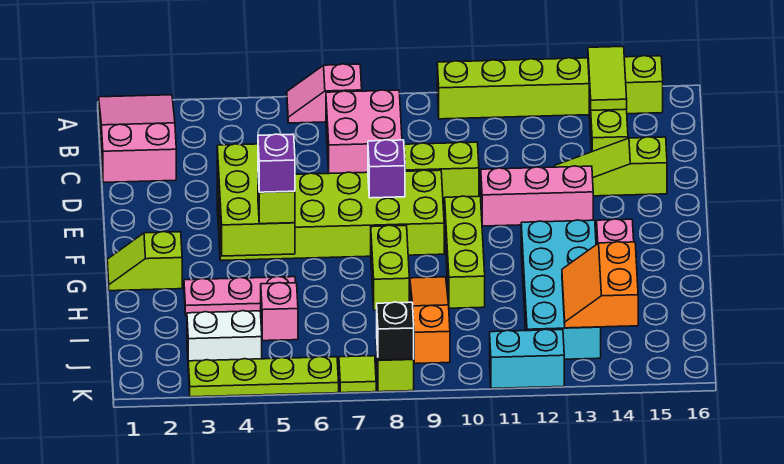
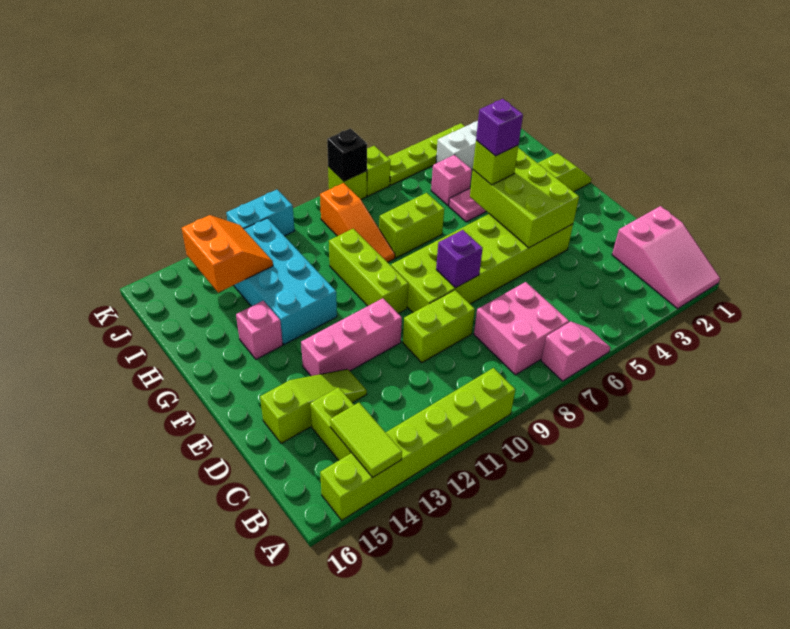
lime 1x2 brick [371,225,409,310] -> lime 1x2 brick turned to [379,193,444,258]
lime 1x1 tile [339,356,376,393] -> lime 1x1 brick [367,146,390,196]

